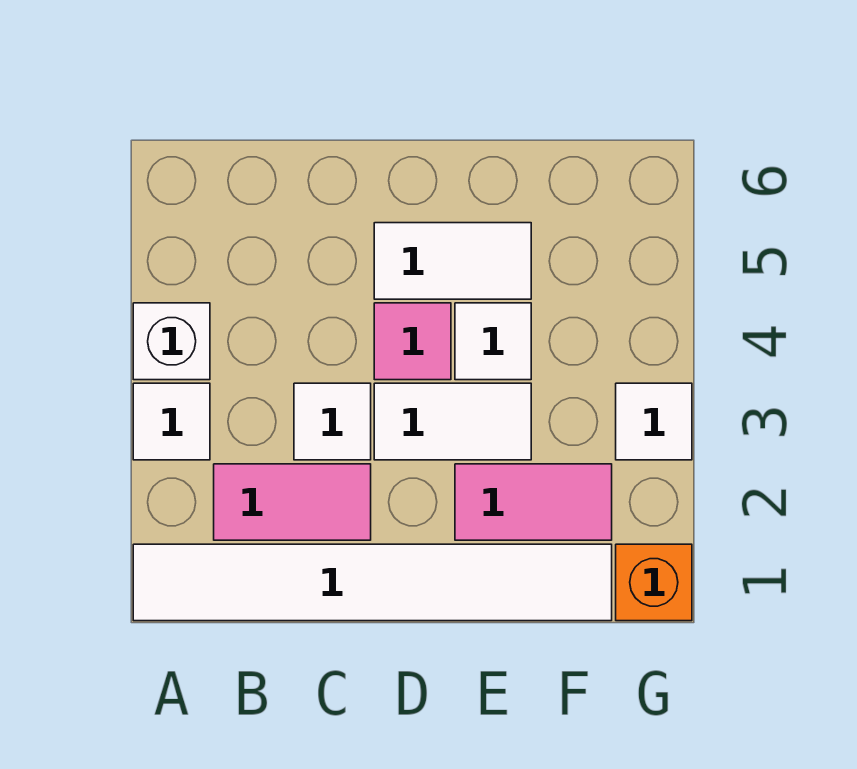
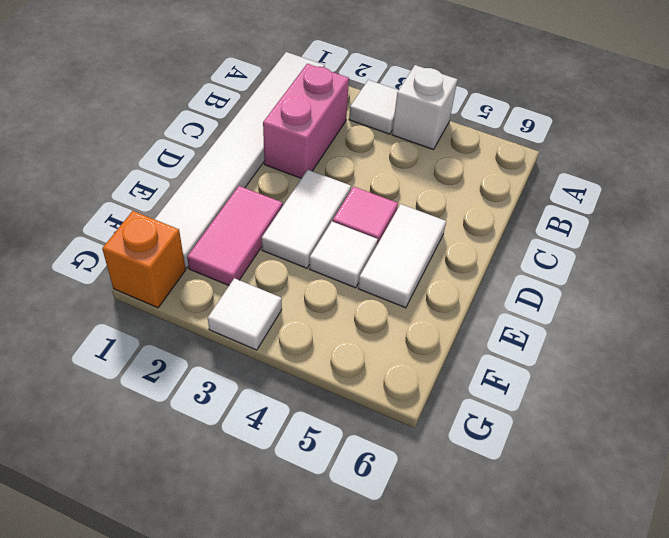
pink 1x2 tile [214,464,371,540] -> pink 1x2 brick [263,64,349,178]
white 1x1 tile [294,383,371,460] -> none

